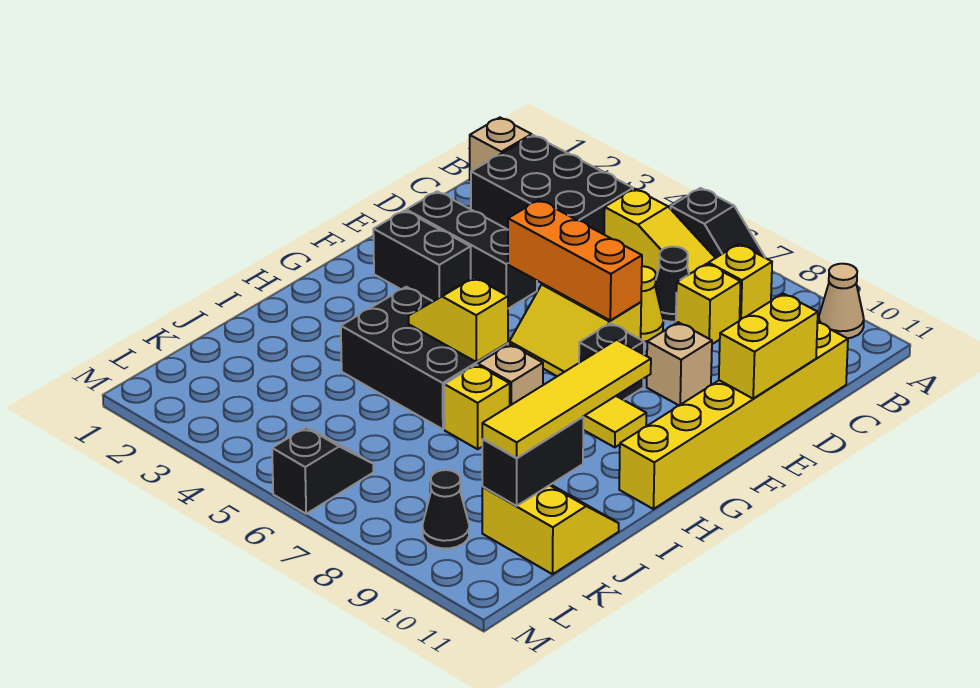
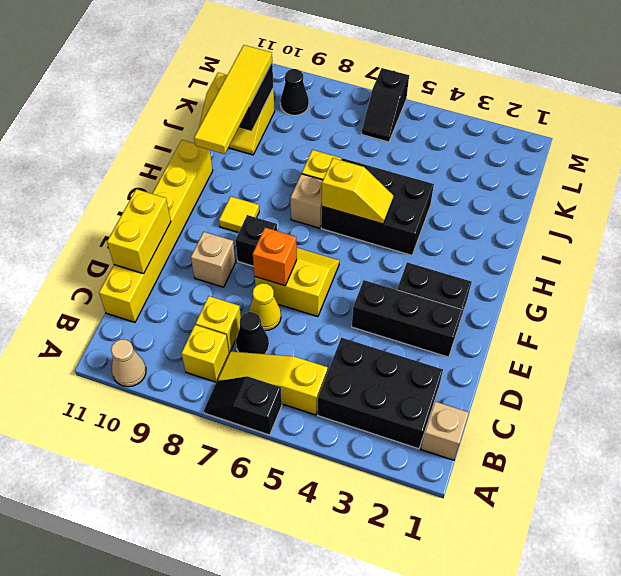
orange 1x3 brick [508,200,642,321] -> orange 1x1 brick [253,227,297,286]

